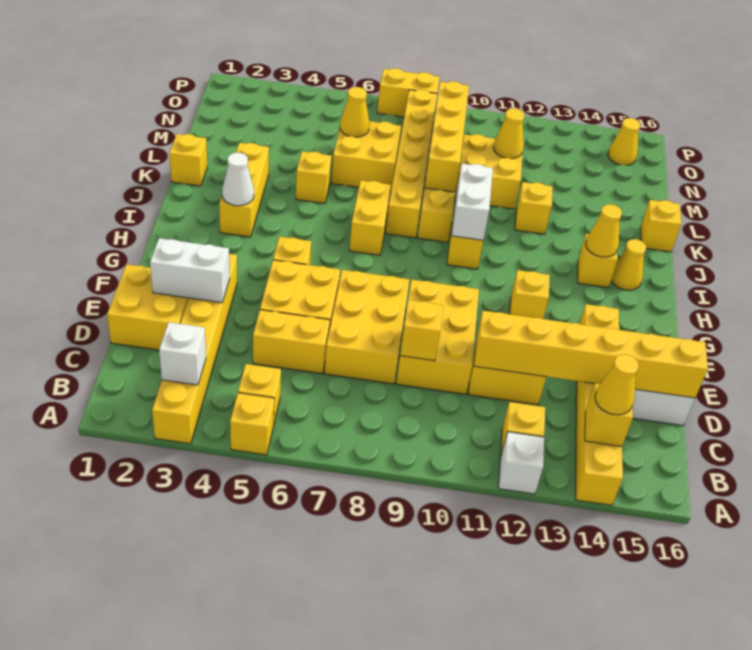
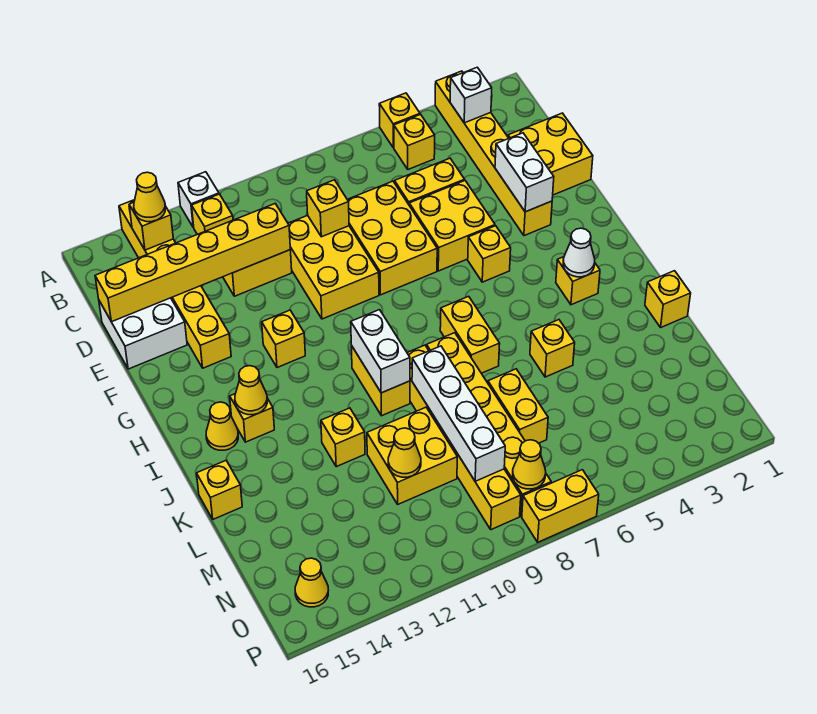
white 1x2 brick [150,238,230,303] -> white 1x2 brick turned to [495,133,554,212]
yellow 1x3 brick [219,143,269,237] -> yellow 1x1 brick [556,257,600,305]
yellow 1x4 brick [425,81,469,192] -> white 1x4 brick [412,346,505,481]
yellow 2x2 brick [332,121,401,192] -> yellow 1x2 brick [488,369,548,443]
yellow 1x1 cone [340,87,370,137] -> yellow 1x1 cone moved to [513,440,546,489]

